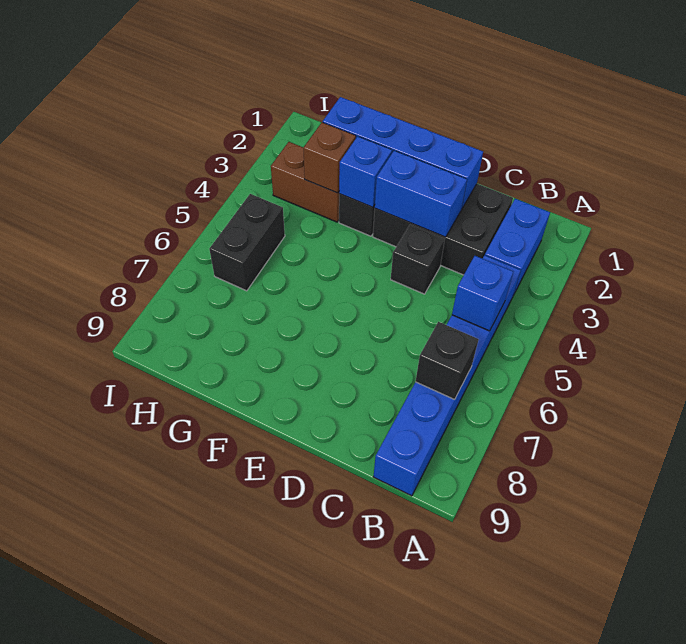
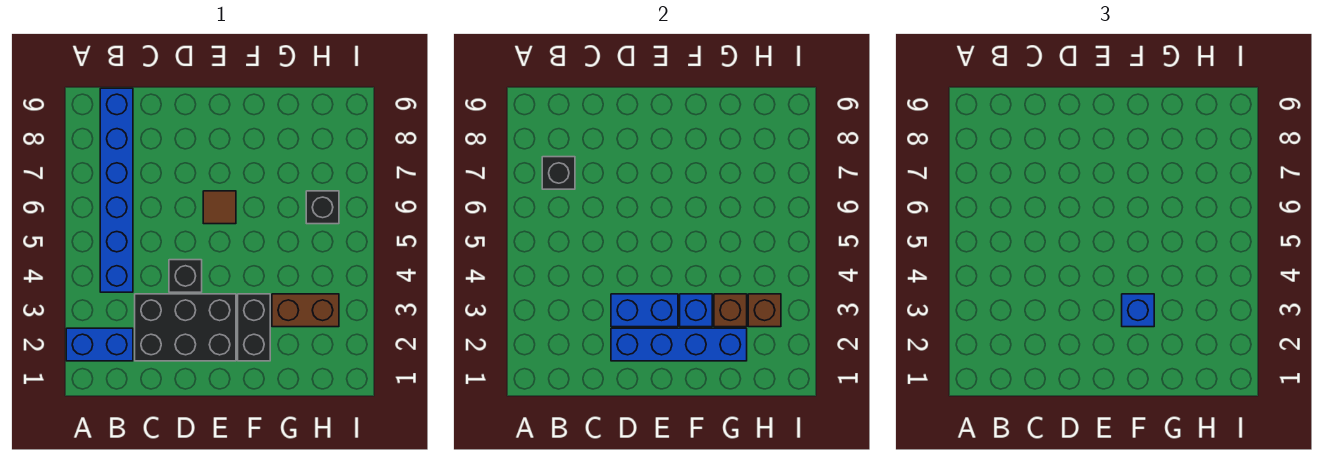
blue 1x2 brick [485,199,550,294] -> blue 1x2 brick turned to [66,328,133,361]
blue 1x1 brick [452,256,513,331] -> blue 1x1 brick moved to [1122,294,1154,327]
none -> brown 1x1 tile [203,191,236,224]
none -> brown 1x1 brick [748,294,781,327]
black 1x2 brick [209,194,285,291] -> black 1x1 brick [306,191,339,224]

